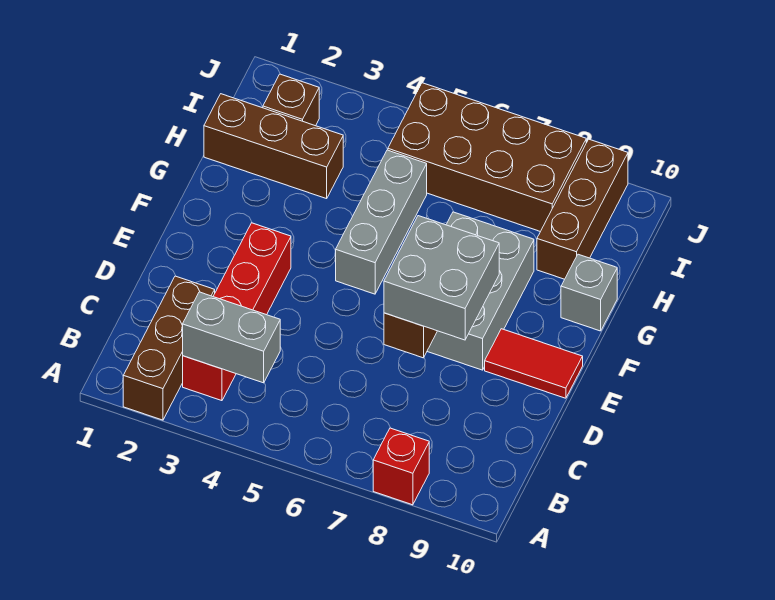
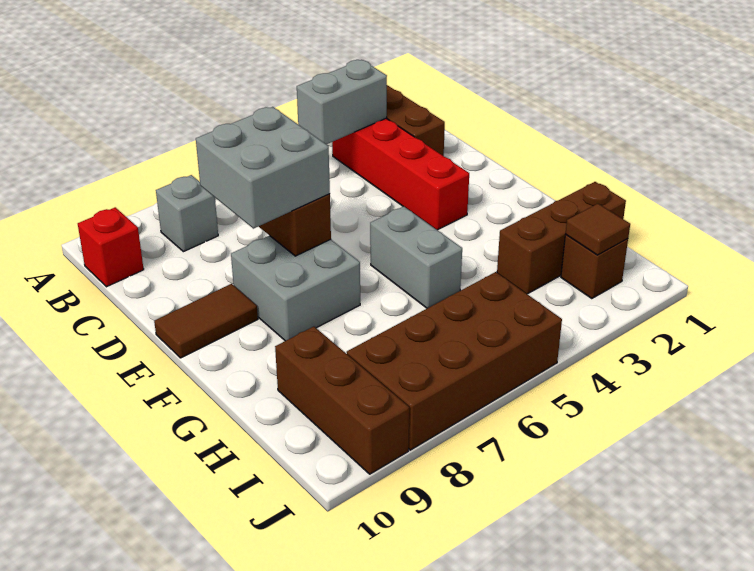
red 1x1 brick [373,428,429,505] -> red 1x1 brick moved to [78,207,144,287]
grey 2x3 brick [427,212,534,370] -> grey 2x2 brick [231,236,360,341]
red 1x2 tile [485,329,583,398] -> brown 1x2 tile [154,284,258,358]
grey 1x3 brick [336,150,427,294] -> grey 1x2 brick [370,206,462,308]
grey 1x1 brick [561,254,617,331] -> grey 1x1 brick moved to [156,175,218,252]
none -> brown 1x1 tile [566,204,630,255]

